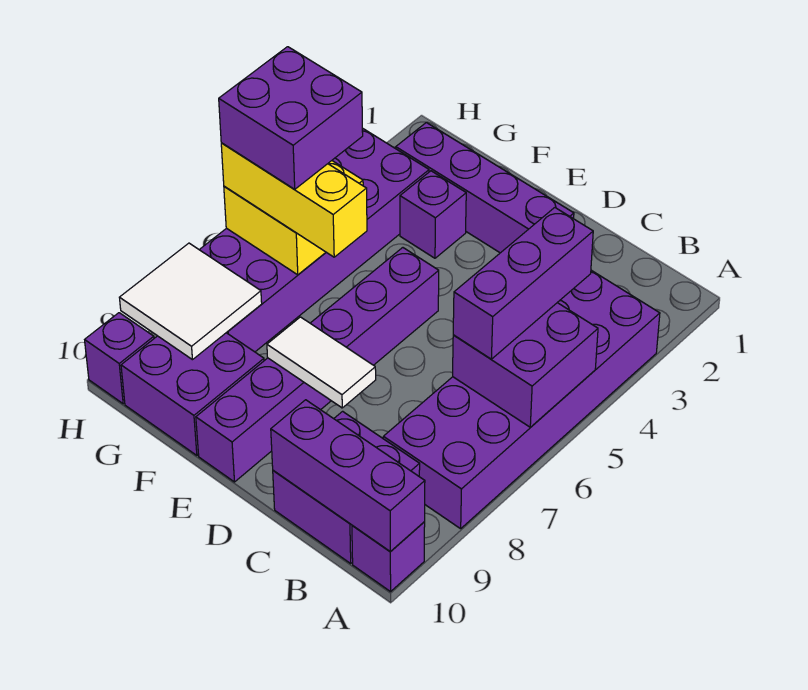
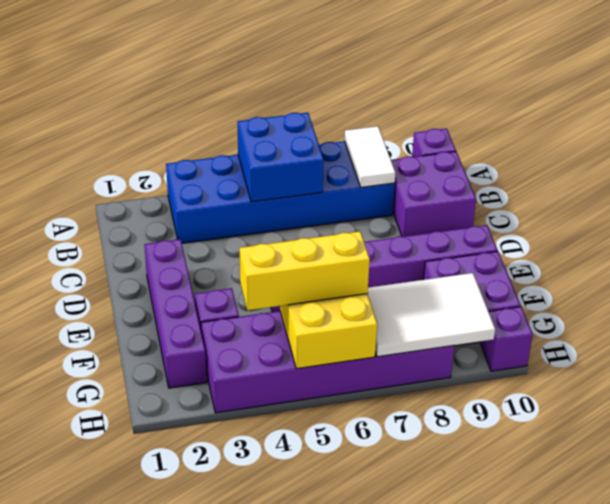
purple 2x6 brick [383,270,660,529] -> blue 2x6 brick [166,141,395,243]
purple 2x2 brick [453,303,598,427] -> blue 2x2 brick [238,113,324,202]
purple 1x3 brick [271,400,425,552] -> none
purple 1x3 brick [453,208,593,359] -> none
white 1x2 tile [267,317,376,408] -> white 1x2 tile moved to [344,126,395,187]
yellow 1x3 brick [221,143,367,257] -> yellow 1x3 brick turned to [240,231,370,310]
purple 2x2 brick [219,47,363,189] -> none
white 2x2 tile [119,243,262,360] -> white 2x3 tile [368,273,495,357]

